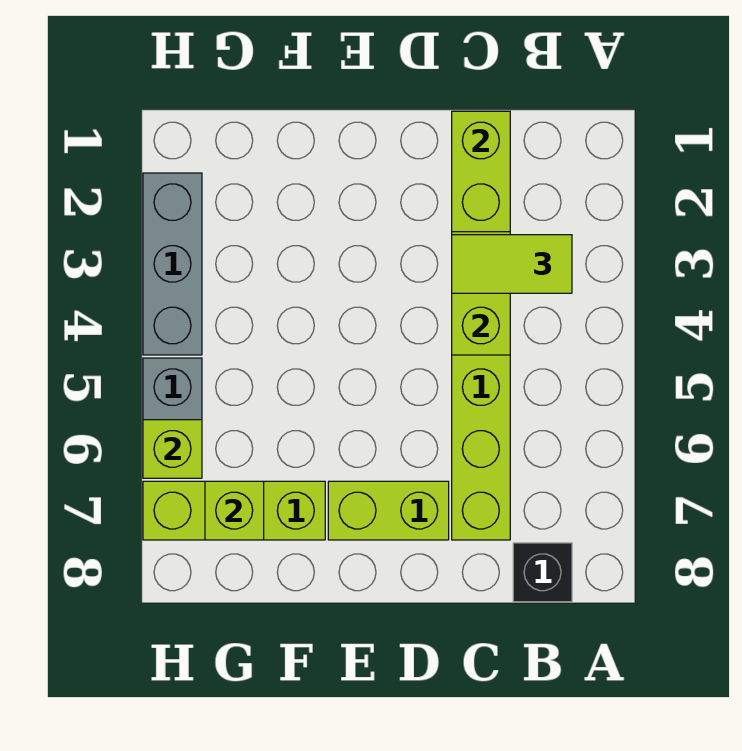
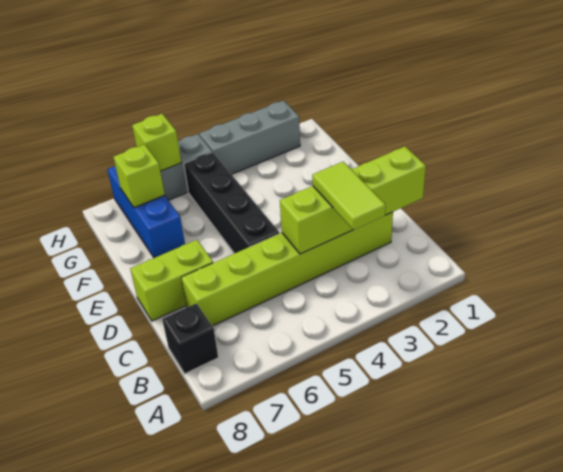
none -> black 1x4 brick [184,152,279,253]
lime 1x2 brick [328,481,449,540] -> lime 1x2 brick turned to [130,240,213,321]
lime 1x3 brick [143,481,325,540] -> blue 1x3 brick [107,166,185,258]

